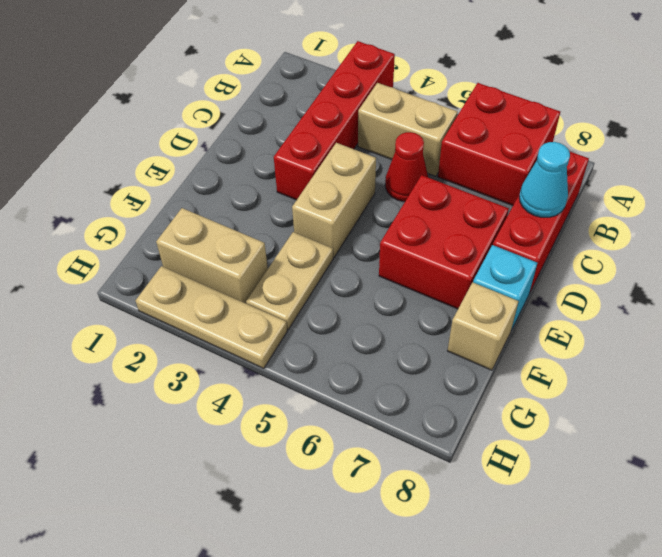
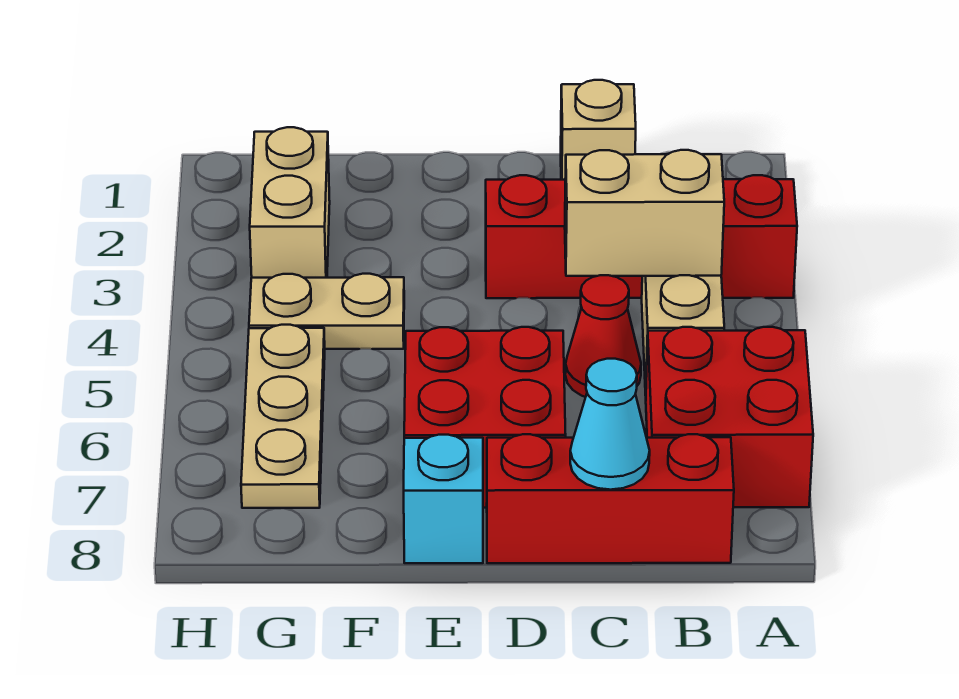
tan 1x2 brick [292,143,376,257] -> tan 1x2 brick moved to [565,150,724,276]
tan 1x1 brick [448,282,518,370] -> tan 1x1 brick moved to [561,80,636,180]
tan 1x3 plate [135,266,287,368] -> tan 1x3 plate moved to [241,325,325,508]

